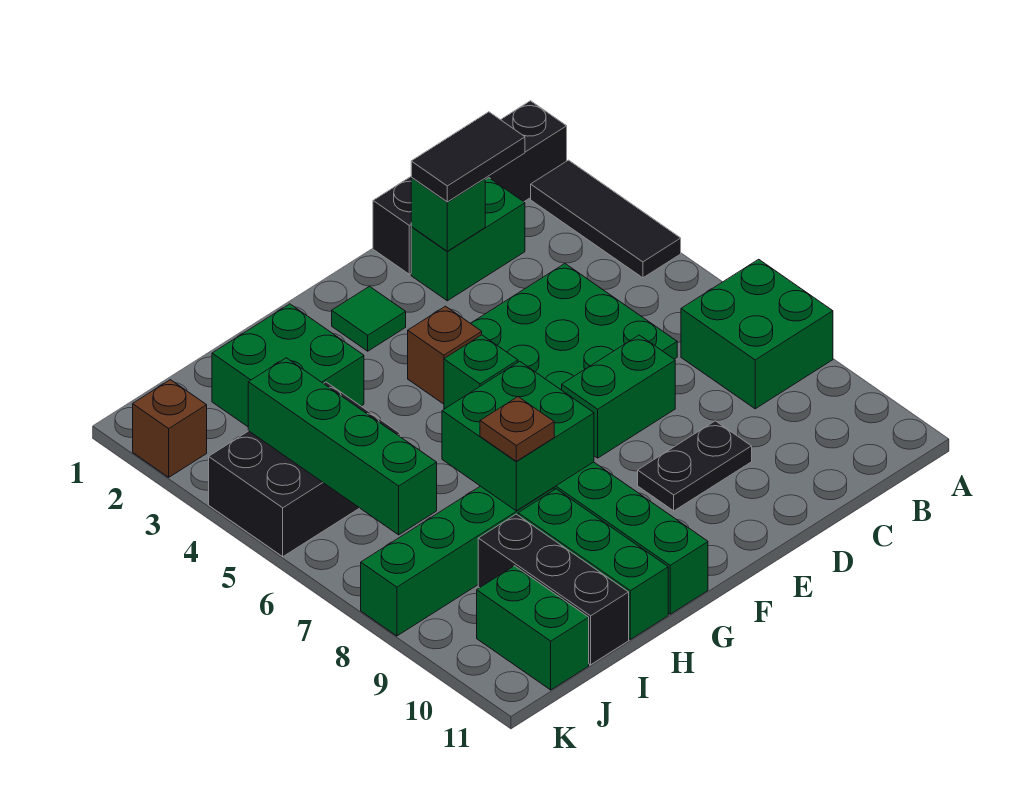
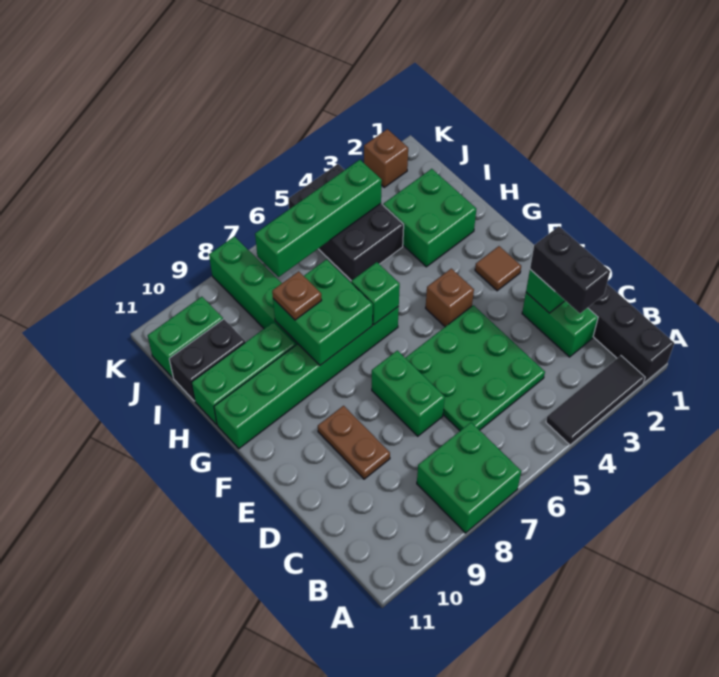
black 1x2 tile [411,112,525,202] -> black 1x2 brick [530,226,610,313]
black 1x2 plate [638,421,752,511] -> brown 1x2 plate [318,406,390,479]
green 1x1 tile [332,286,406,351] -> brown 1x1 tile [475,246,521,291]
black 1x3 brick [478,514,629,665] -> black 1x2 brick [169,319,245,401]

